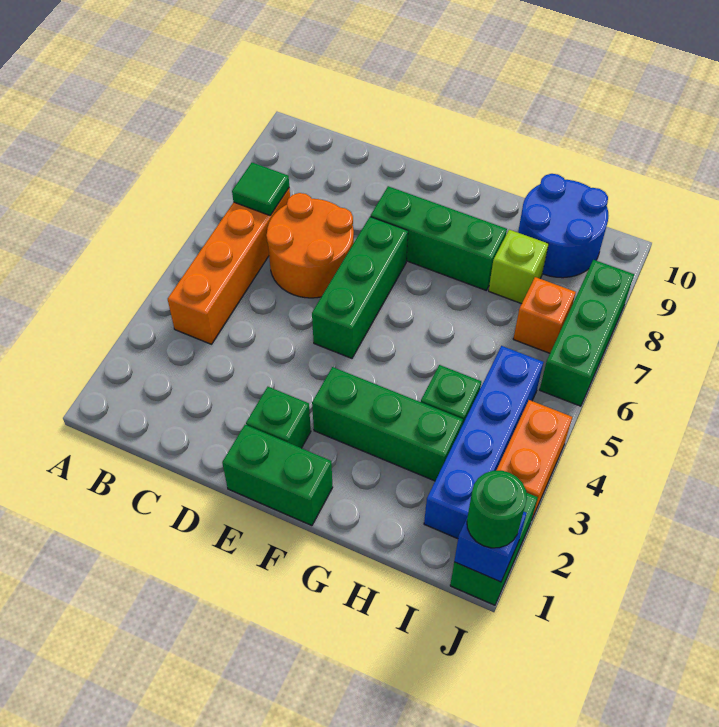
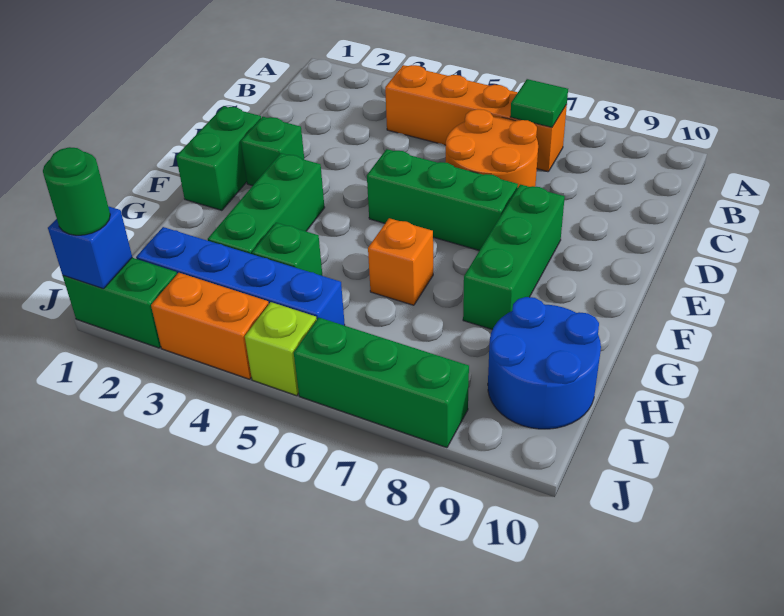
lime 1x1 brick [489,230,549,304] -> lime 1x1 brick moved to [245,302,317,396]
orange 1x1 brick [513,277,576,353] -> orange 1x1 brick moved to [368,218,433,305]

